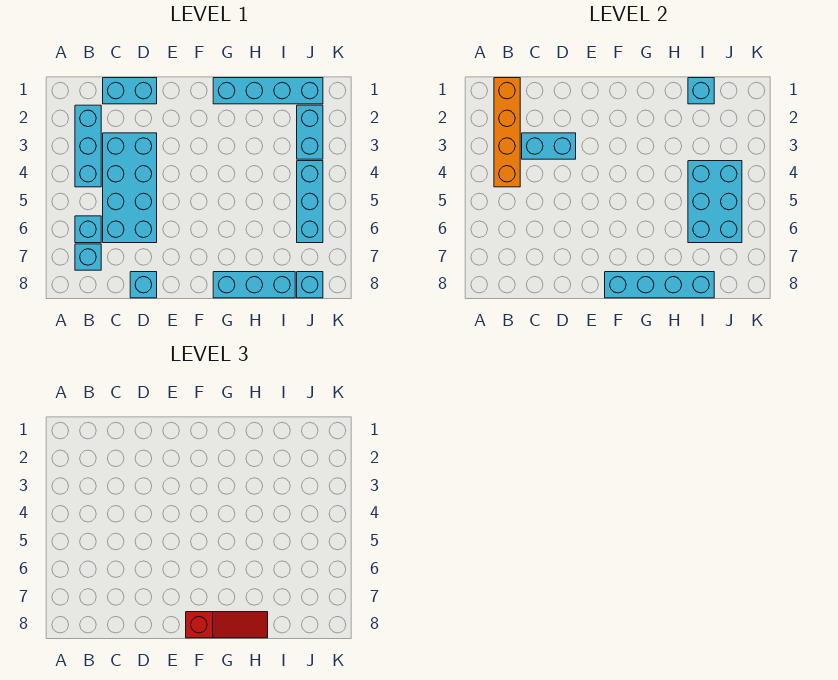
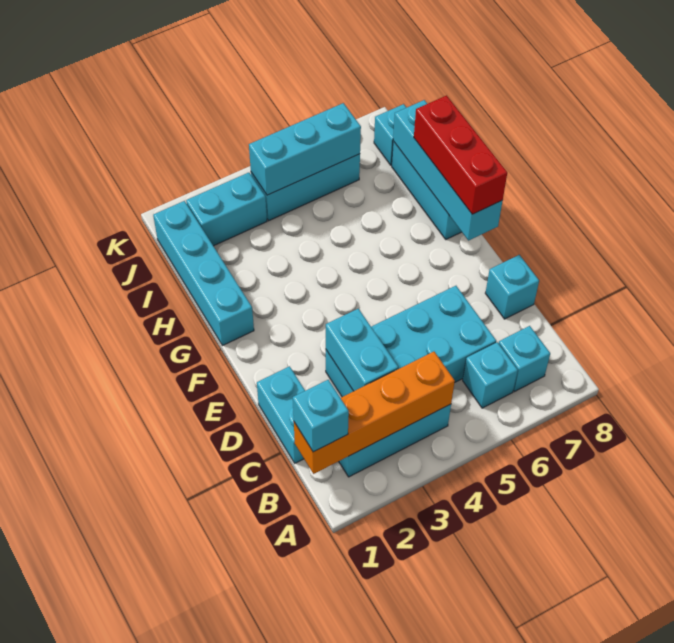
red 1x3 slope [186,612,268,638] -> red 1x3 brick [414,96,507,214]
cyan 1x1 brick [688,78,714,104] -> cyan 1x1 brick moved to [293,380,349,452]
cyan 2x3 brick [688,161,742,243] -> cyan 1x3 brick [249,103,361,195]

